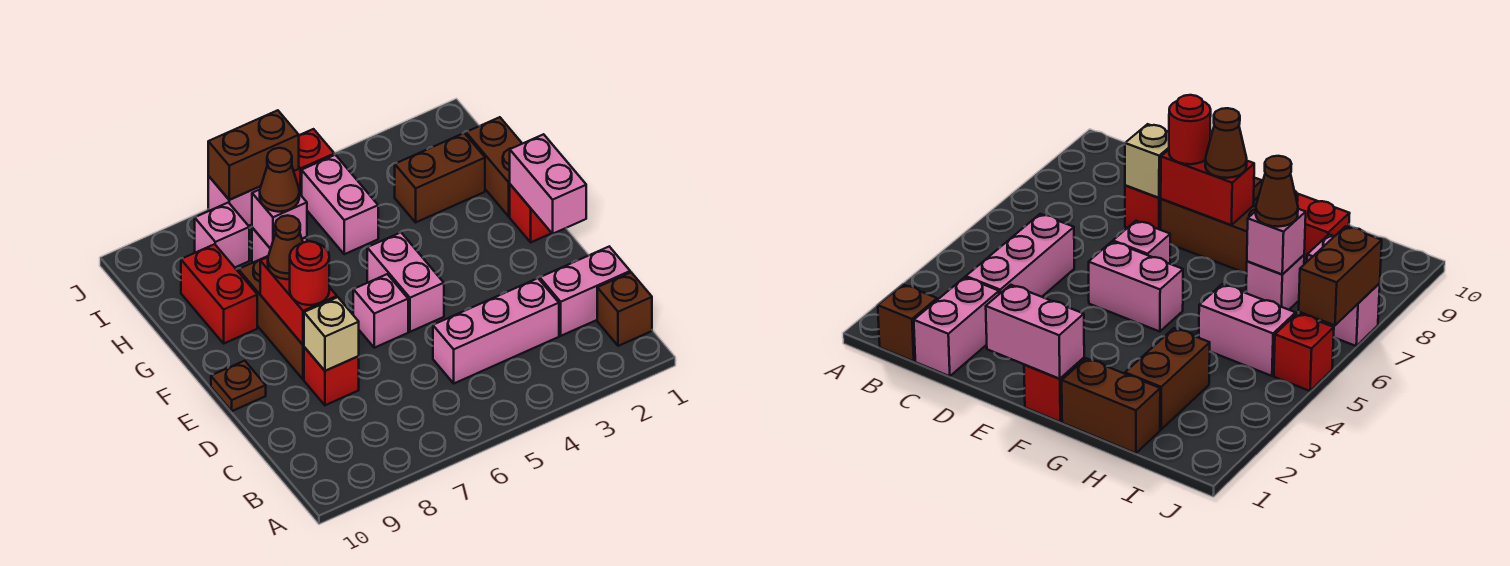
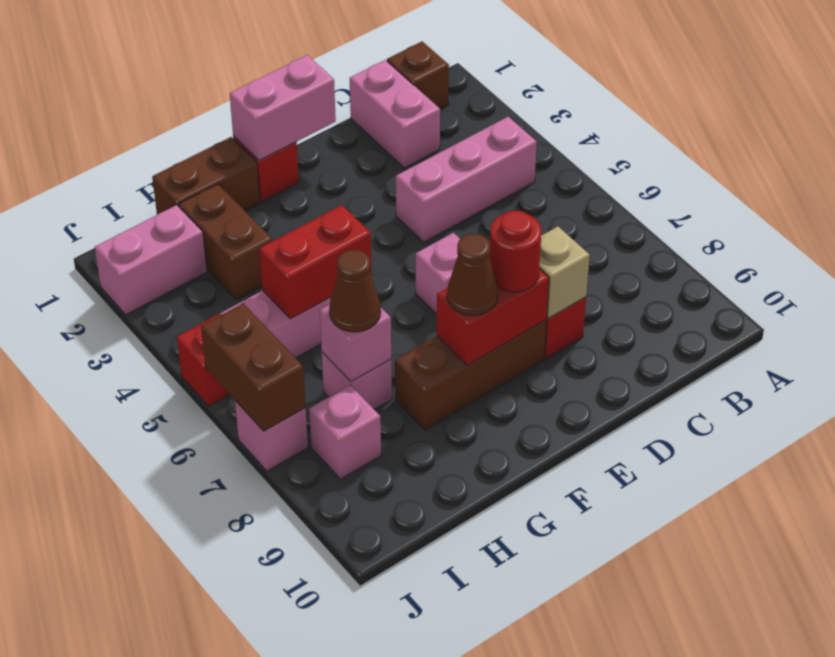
pink 1x3 brick [433,278,559,383] -> pink 1x3 brick turned to [396,117,537,242]
pink 1x2 brick [367,233,444,332] -> pink 1x2 brick moved to [95,205,207,315]
brown 1x1 plate [211,361,266,411] -> none
red 1x2 brick [181,244,257,343] -> red 1x2 brick moved to [259,205,372,319]

